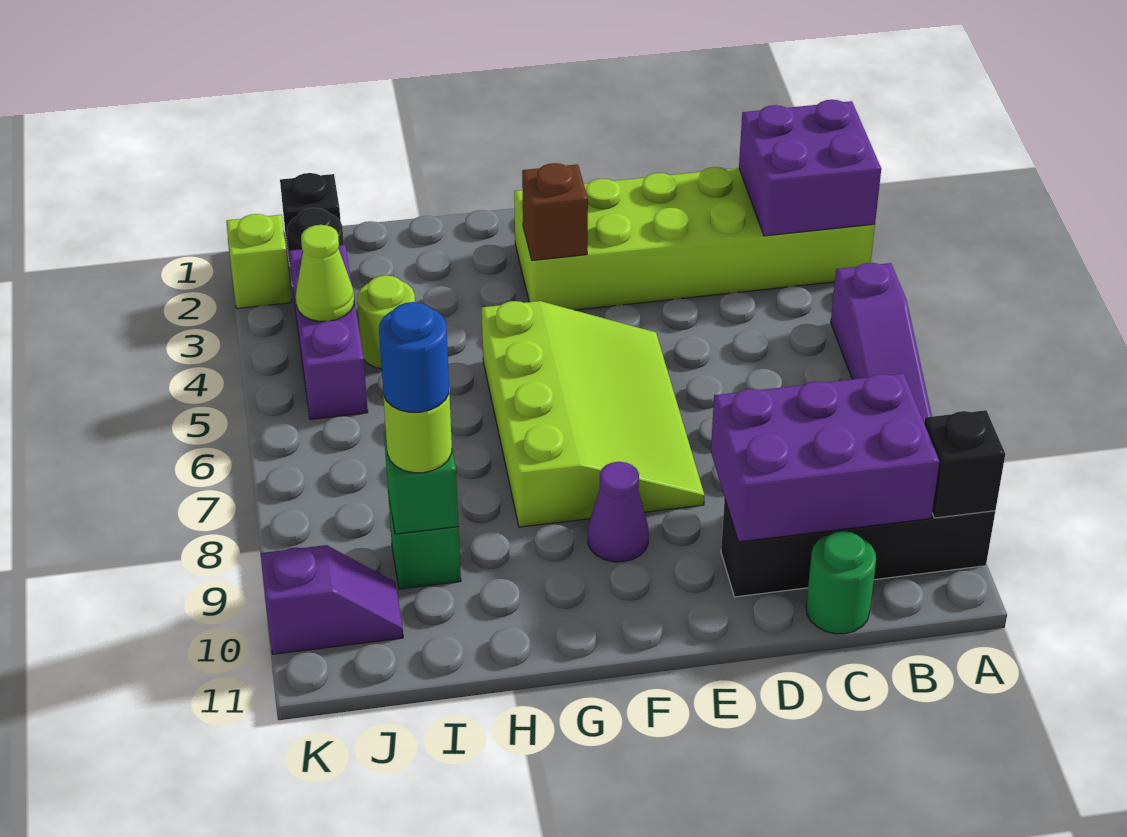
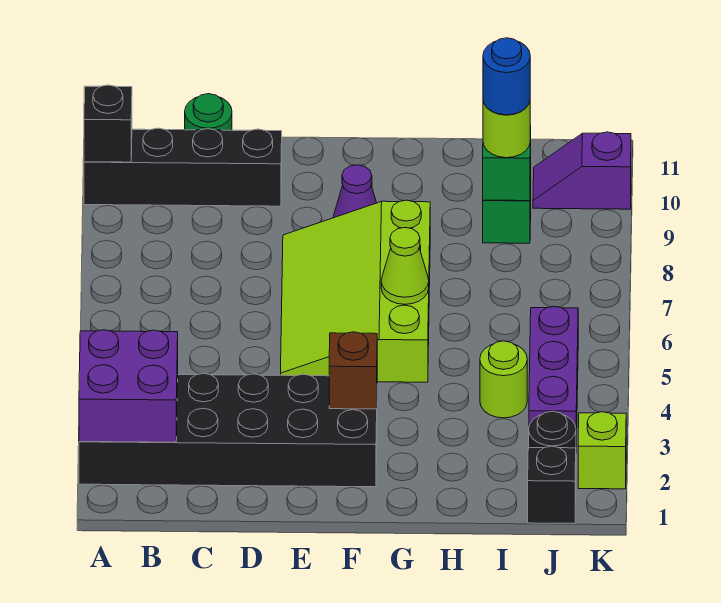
lime 2x6 brick [514,167,875,310] -> black 2x6 brick [79,373,377,487]
purple 1x3 slope [831,263,932,422] -> none
purple 2x3 brick [711,374,939,542] -> none
lime 1x1 cone [296,225,354,321] -> lime 1x1 cone moved to [381,228,429,304]

